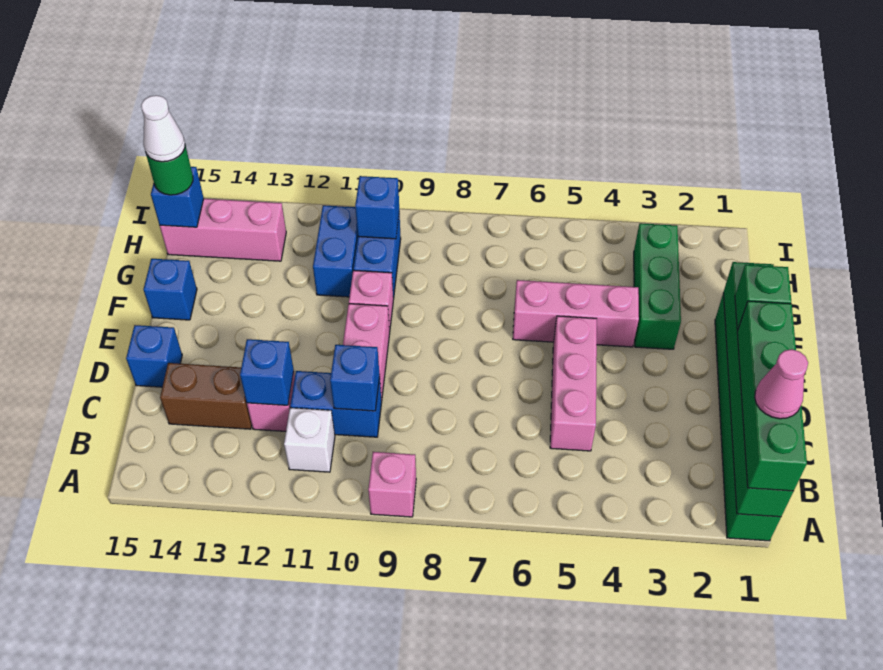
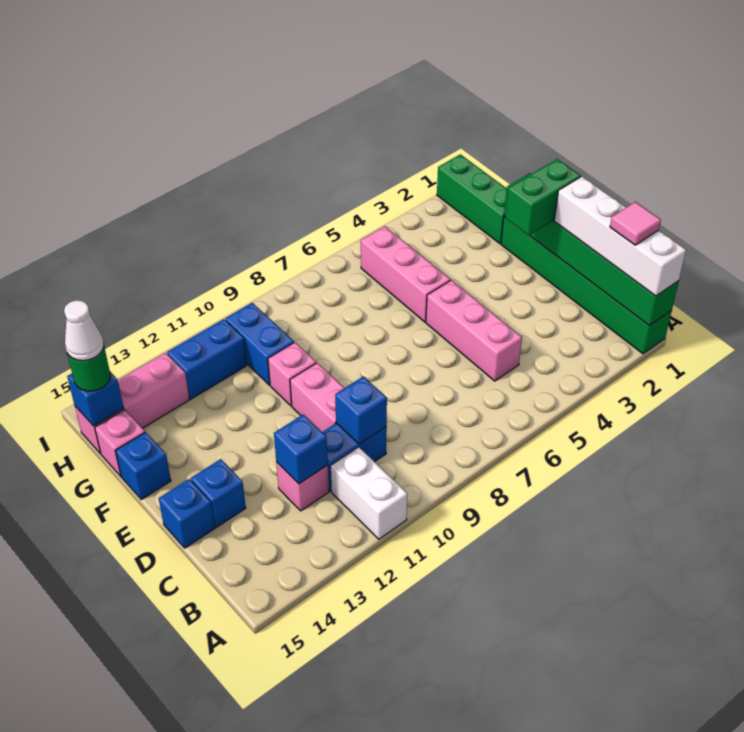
green 1x4 brick [737,301,807,491] -> white 1x4 brick [554,177,686,296]
pink 1x1 brick [368,452,416,517] -> pink 1x1 brick moved to [95,410,145,476]
pink 1x1 cone [755,349,808,419] -> pink 1x1 tile [610,202,661,245]
white 1x1 brick [284,408,335,472] -> white 1x2 brick [330,447,408,539]
brown 1x2 brick [160,363,252,429] -> none
green 1x1 brick [735,265,791,330] -> green 1x2 brick [505,159,581,235]
green 1x3 brick [634,223,681,349] -> green 1x3 brick moved to [437,154,506,244]
pink 1x3 brick [513,280,639,347] -> pink 1x3 brick turned to [361,226,450,322]
blue 1x2 brick [313,205,358,297] -> blue 1x2 brick turned to [167,319,247,399]
blue 1x1 brick [355,176,399,239] -> blue 1x1 brick moved to [191,459,246,527]

